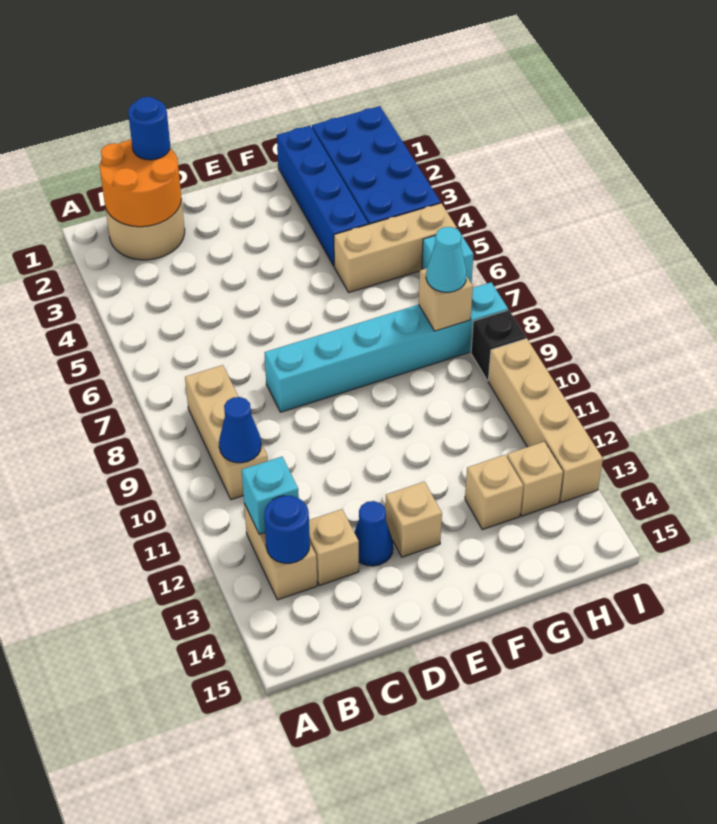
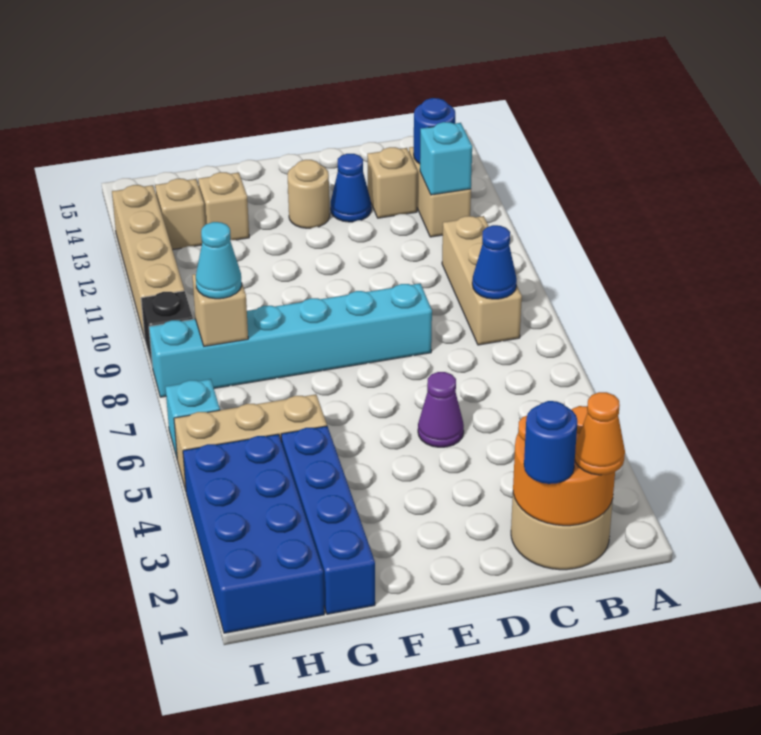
none -> orange 1x1 cone [575,392,625,475]
blue 1x1 cone [219,397,261,463] -> blue 1x1 cone moved to [472,225,517,299]
none -> purple 1x1 cone [418,372,464,447]
tan 1x1 brick [385,482,442,557] -> tan 1x1 round brick [288,160,330,228]

